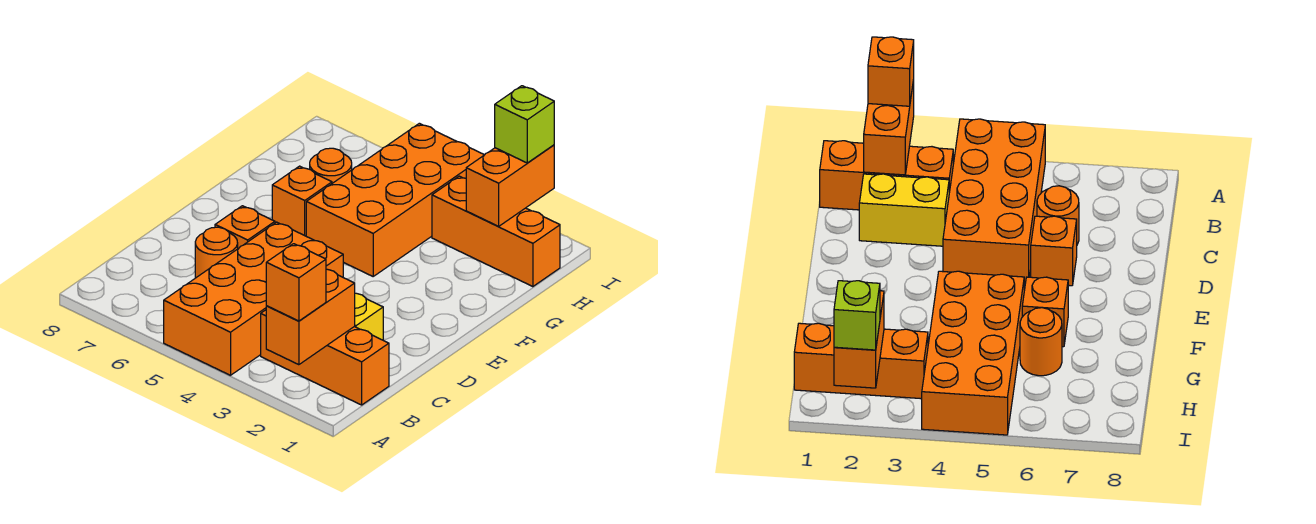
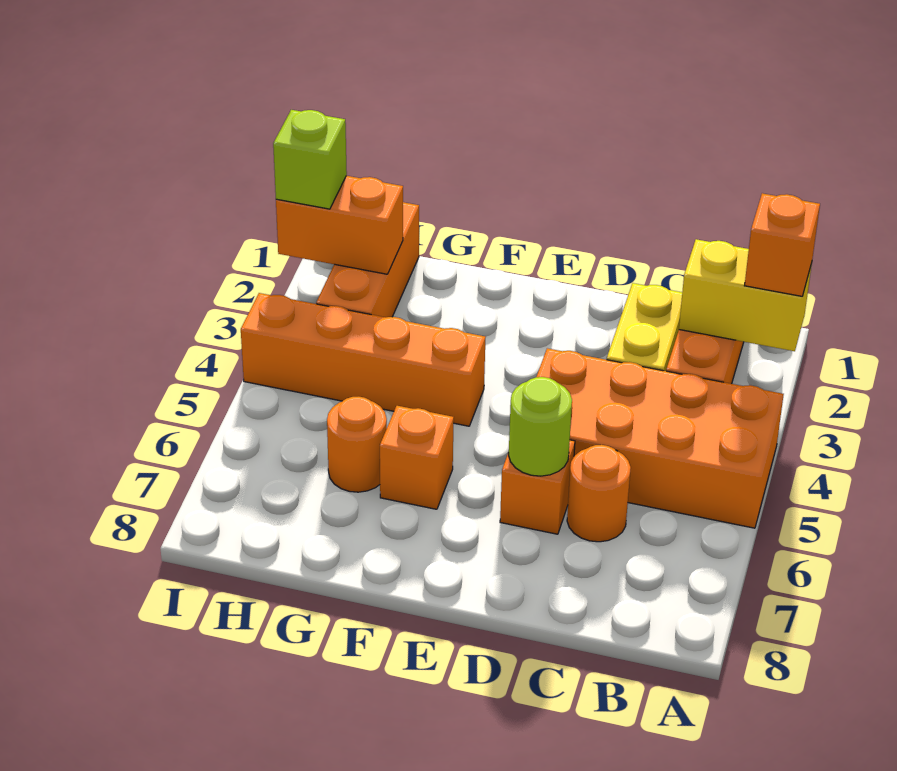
orange 1x2 brick [266,269,355,365] -> yellow 1x2 brick [679,239,812,351]
none -> lime 1x1 round brick [509,377,572,476]
orange 2x4 brick [306,123,484,276] -> orange 1x4 brick [241,293,485,426]

